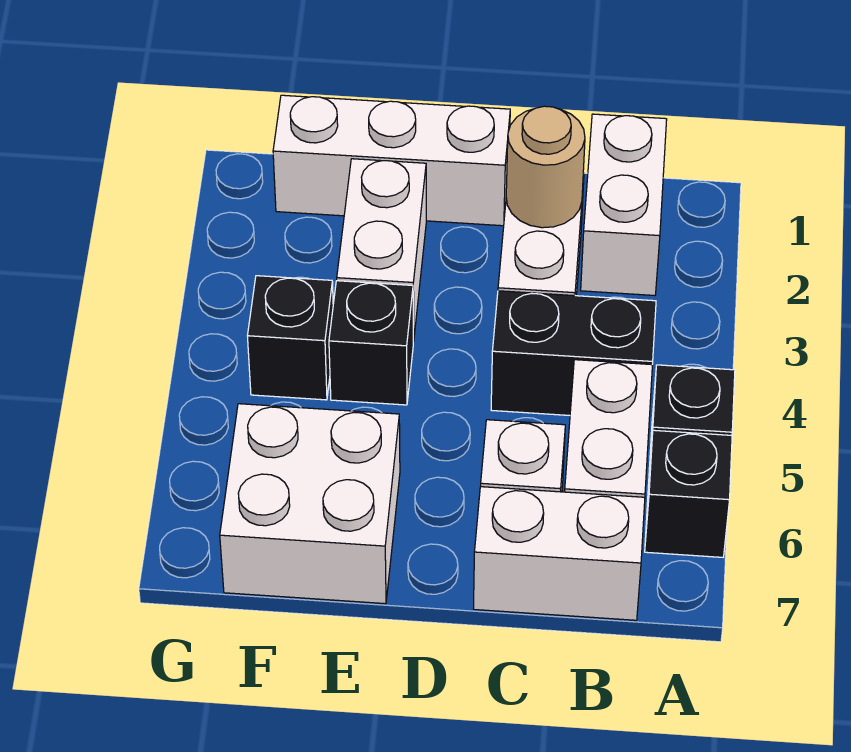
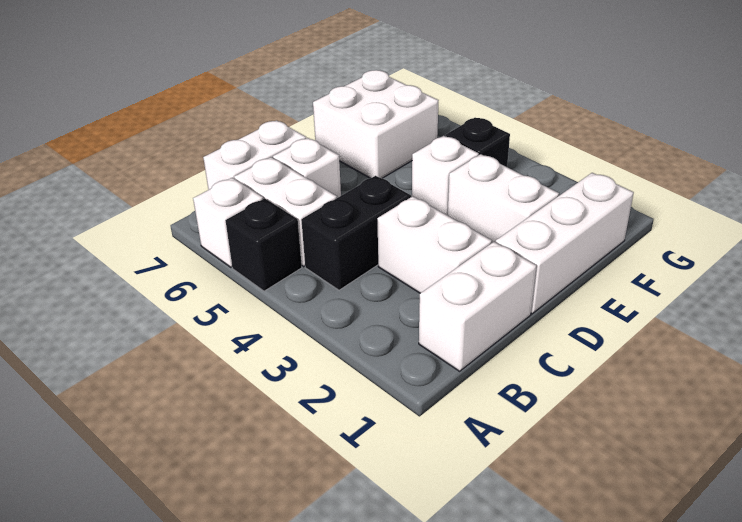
black 1x1 brick [645,430,732,557] -> white 1x1 brick [193,178,263,267]
white 1x2 brick [581,114,667,295] -> white 1x2 brick turned to [419,242,536,371]
tan 1x1 round brick [506,106,585,228] -> none
black 1x1 brick [329,281,413,405] -> white 1x1 brick [412,136,479,215]

